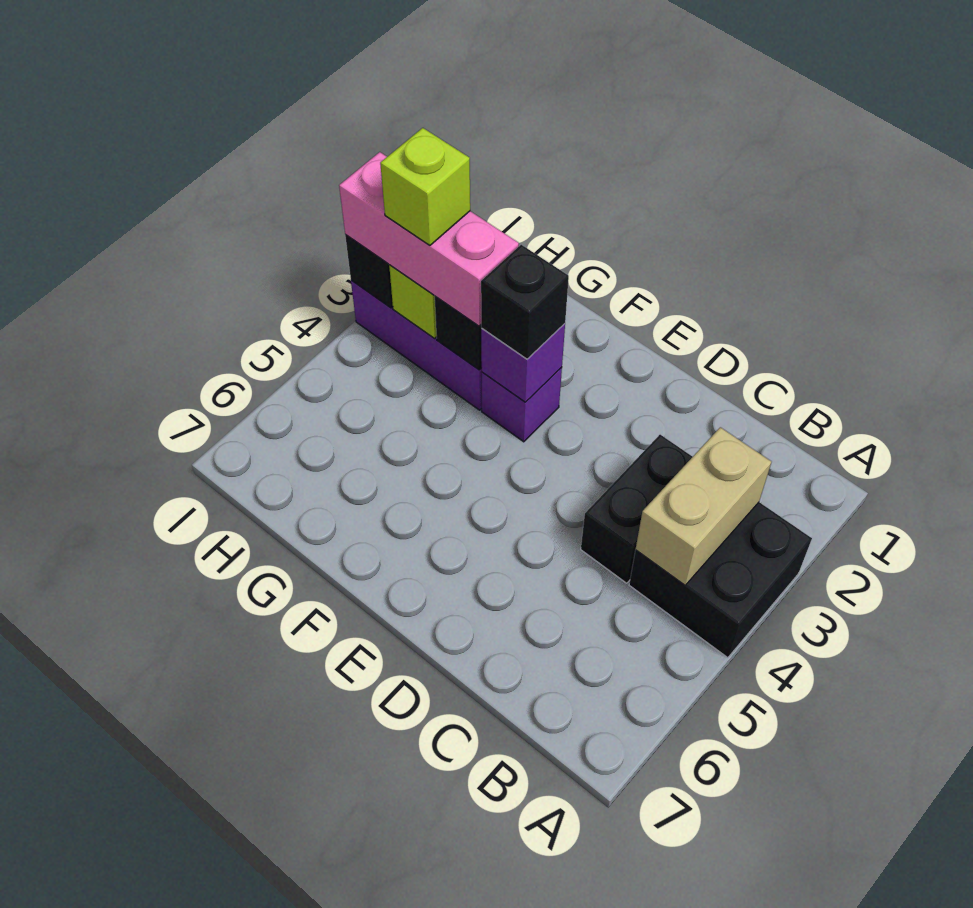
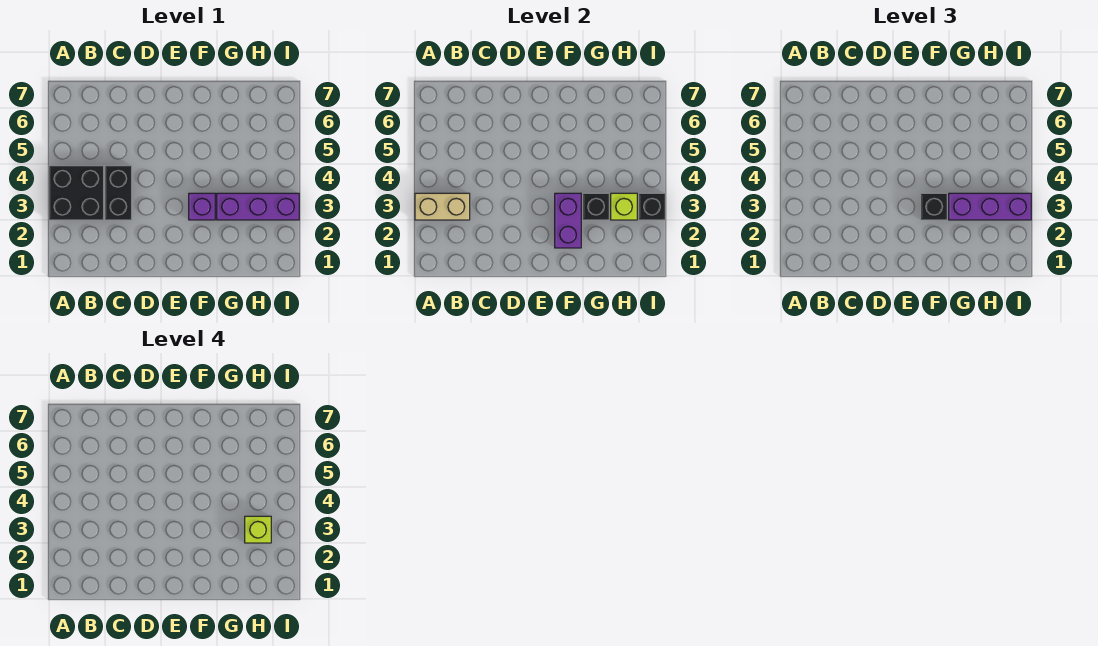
tan 1x2 brick [636,427,771,585] -> tan 1x2 brick turned to [415,193,470,220]
purple 1x1 brick [481,324,565,402] -> purple 1x2 brick [555,193,581,248]
pink 1x3 brick [339,152,519,326] -> purple 1x3 brick [949,193,1031,220]

